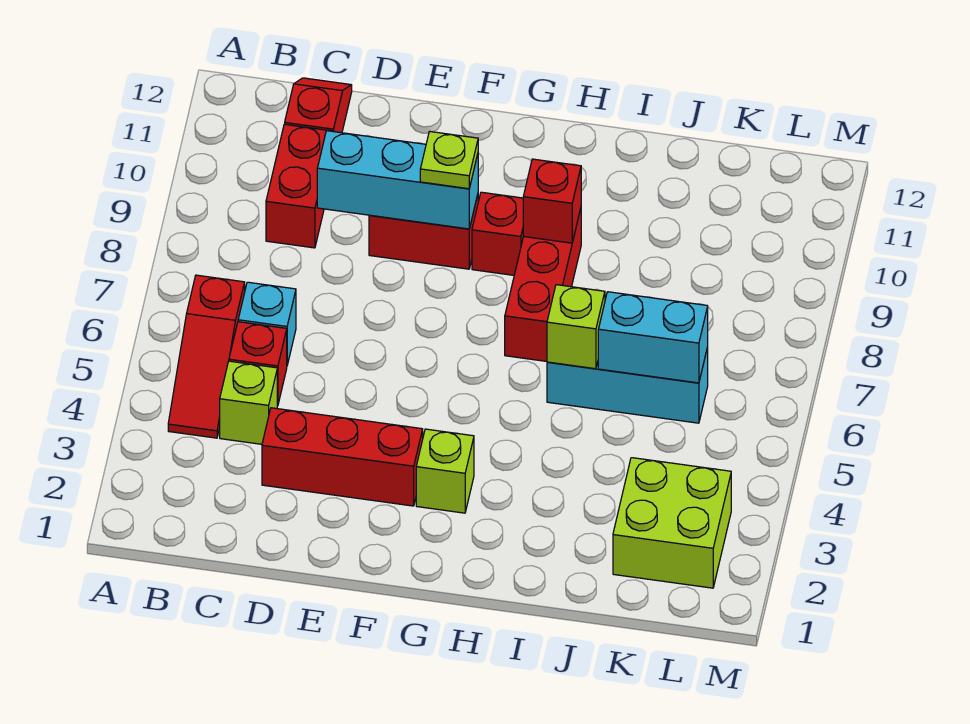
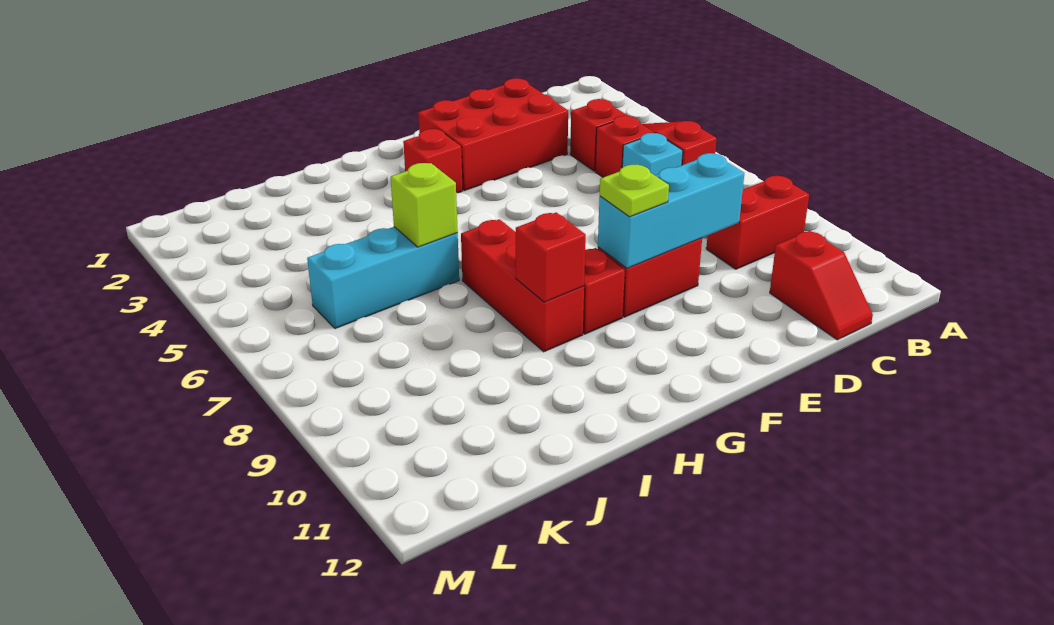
lime 1x1 brick [220,361,277,444] -> red 1x1 brick [570,99,628,171]
red 1x2 brick [266,124,329,248] -> red 1x2 brick turned to [706,176,809,269]
red 1x3 brick [262,408,423,506] -> red 2x3 brick [418,78,568,191]
lime 1x1 brick [416,429,474,513] -> red 1x1 brick [403,129,463,193]
cyan 1x2 brick [598,292,708,383] -> none
lime 2x2 brick [613,458,731,588] -> none

